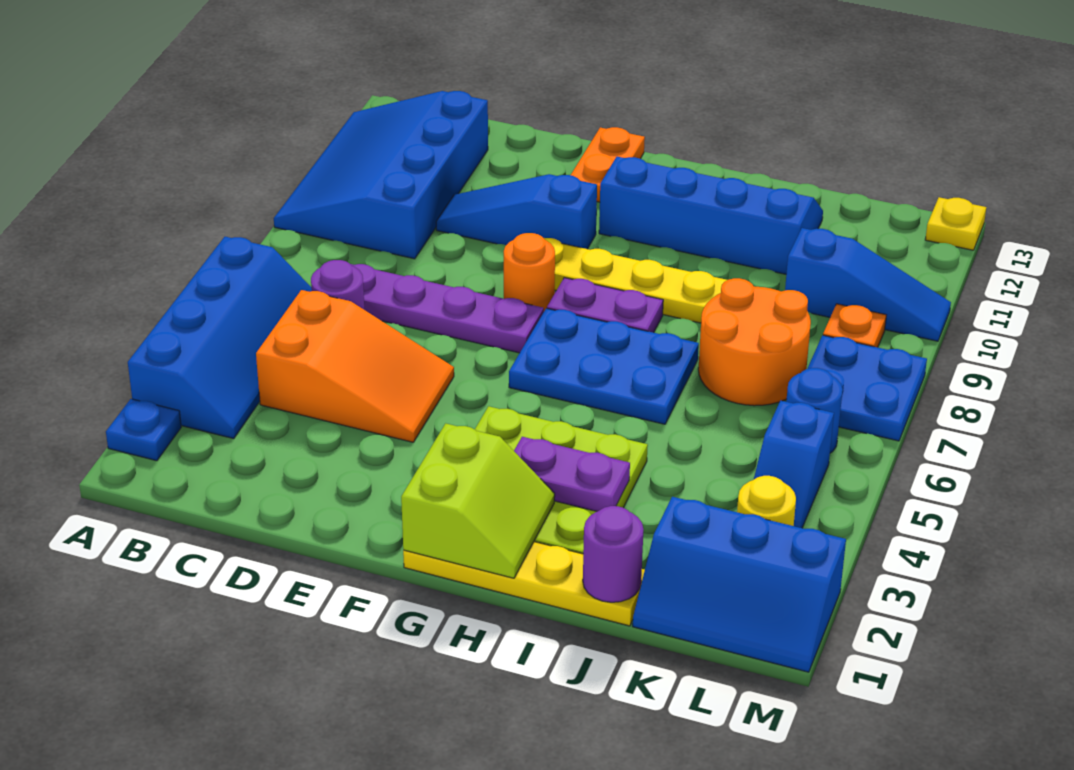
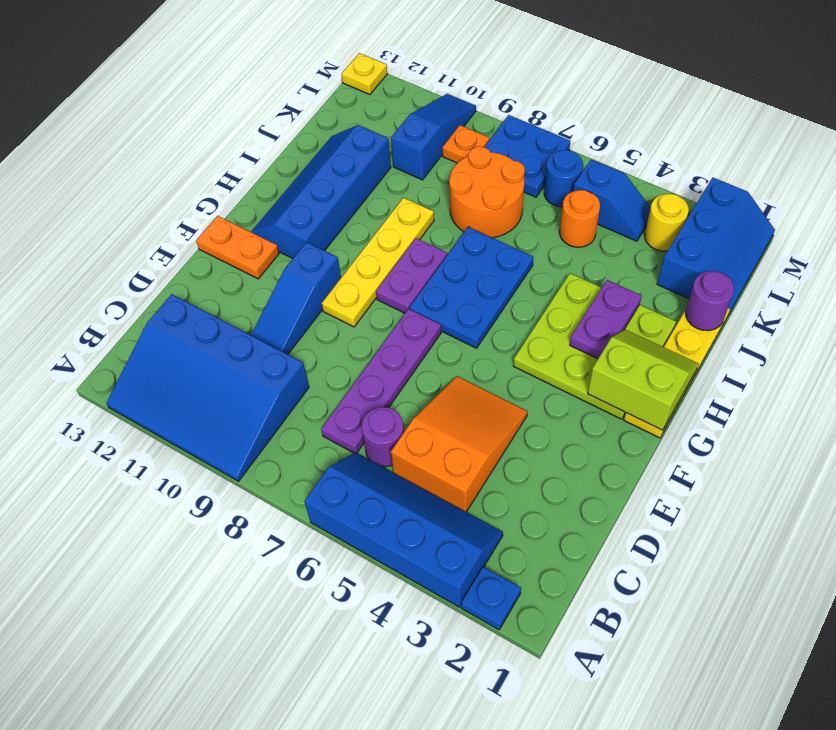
orange 1x1 round brick [504,233,555,311] -> orange 1x1 round brick moved to [560,190,600,247]

